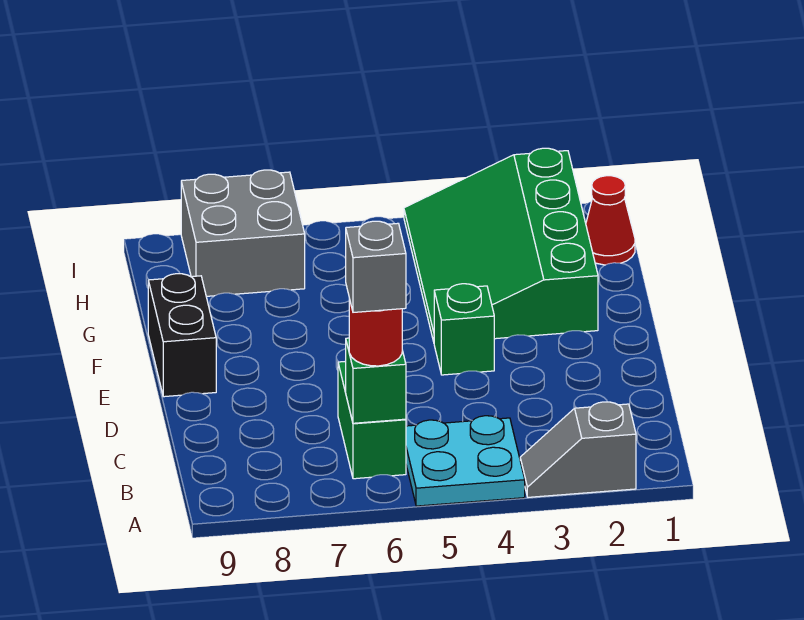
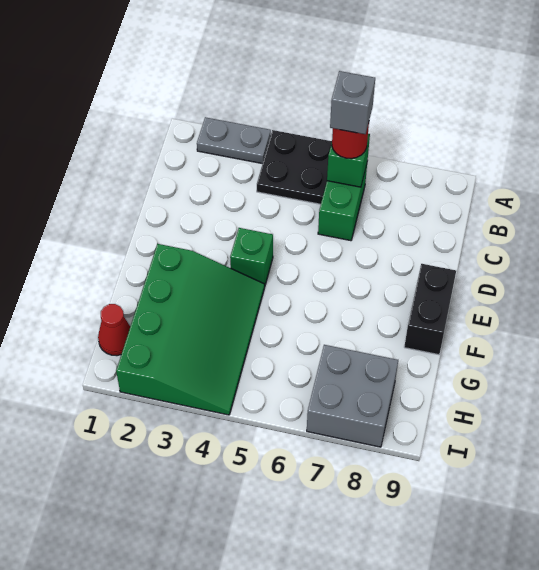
grey 1x2 slope [520,402,636,497] -> grey 1x2 plate [197,117,271,164]
cyan 2x2 plate [406,416,525,506] -> black 2x2 plate [257,130,332,204]

